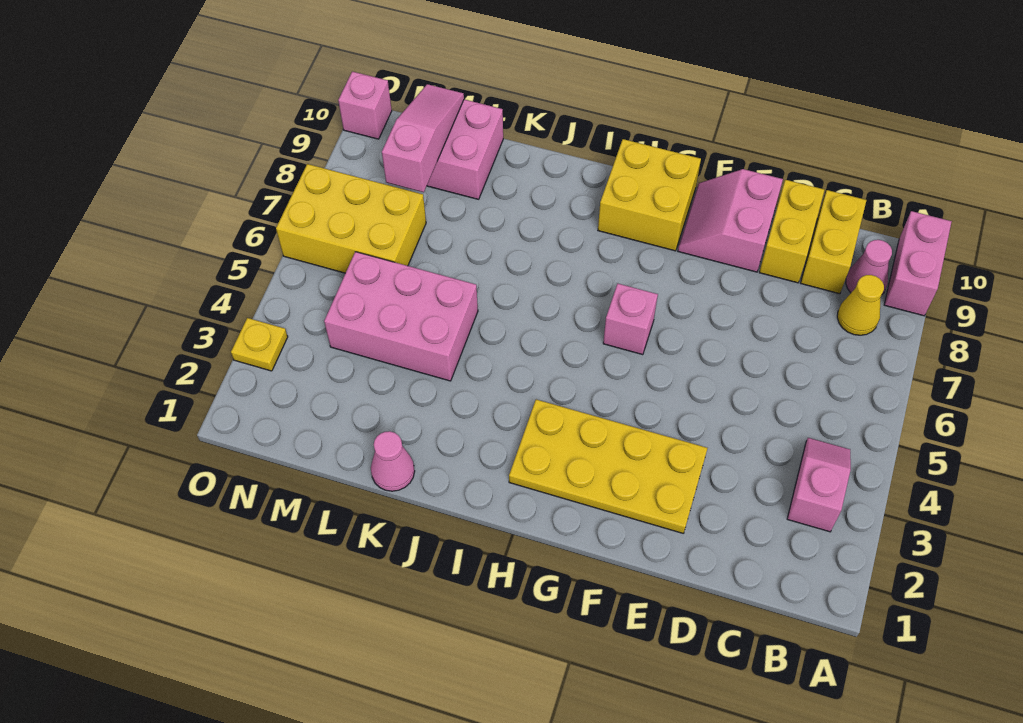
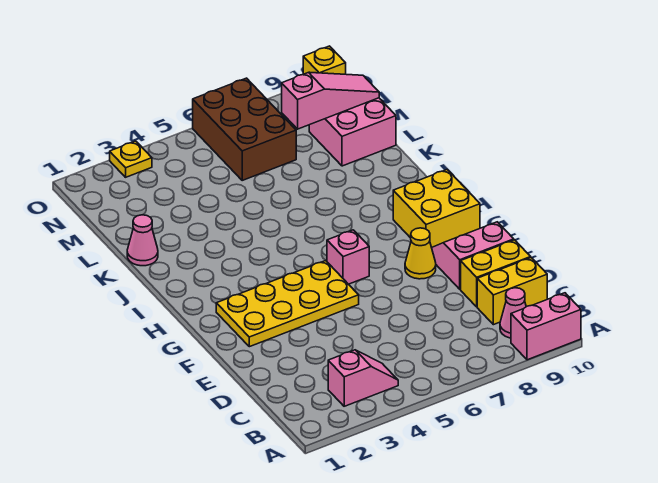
yellow 1x1 cone [837,275,884,335] -> yellow 1x1 cone moved to [405,228,436,279]
yellow 2x4 plate [509,399,708,533] -> yellow 2x4 plate turned to [216,261,359,347]
pink 2x3 brick [324,252,478,381] -> none
yellow 2x3 brick [276,164,426,273] -> brown 2x3 brick [193,78,296,180]
pink 1x1 brick [338,72,392,139] -> yellow 1x1 brick [303,46,346,74]

